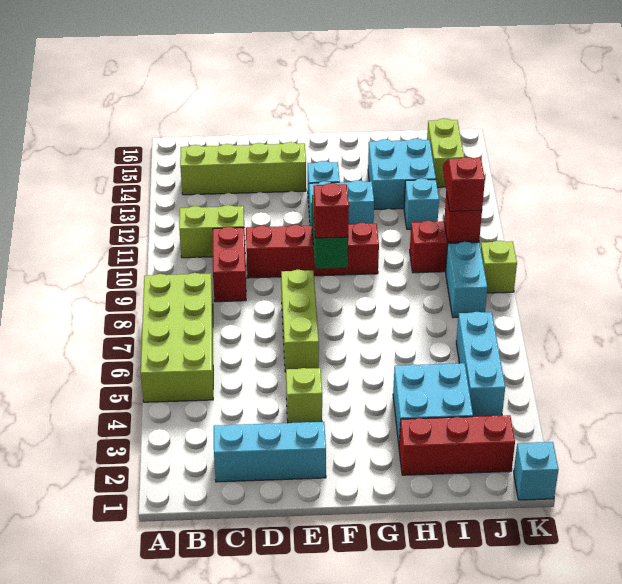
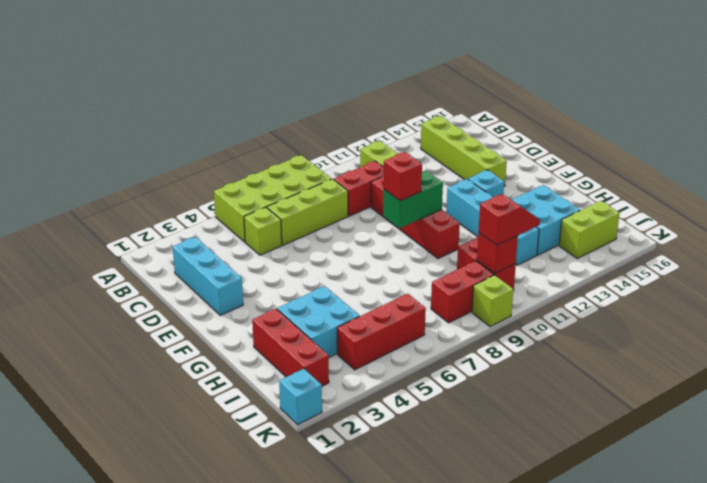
lime 1x1 brick [286,368,322,423] -> lime 1x1 brick moved to [244,207,282,255]
lime 1x3 brick [281,270,319,372] -> lime 1x3 brick moved to [267,179,348,245]
cyan 1x3 brick [456,312,505,417] -> red 1x3 brick [337,294,426,370]
cyan 1x2 brick [446,242,487,318] -> red 1x2 brick [431,261,494,323]

